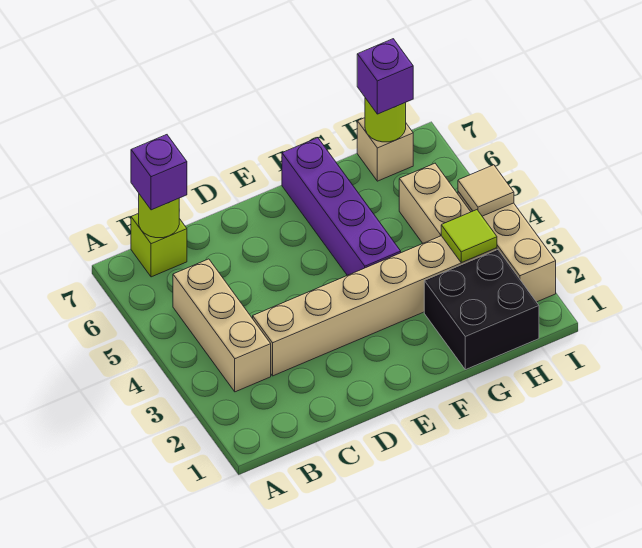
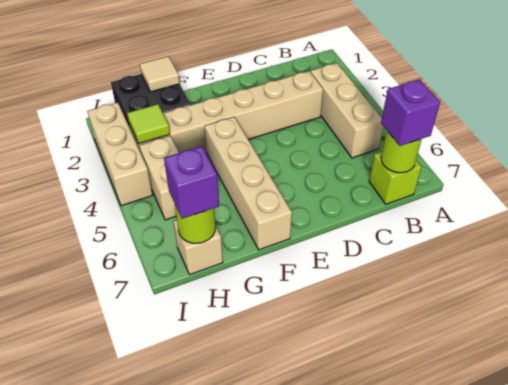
purple 1x4 brick [282,138,401,275] -> tan 1x4 brick [205,117,292,250]
tan 1x1 tile [458,165,514,216] -> tan 1x1 tile moved to [140,56,180,92]

